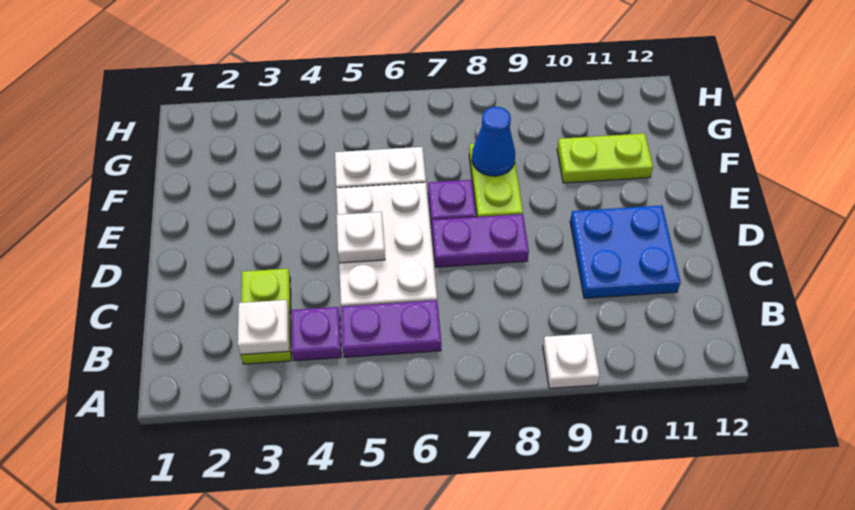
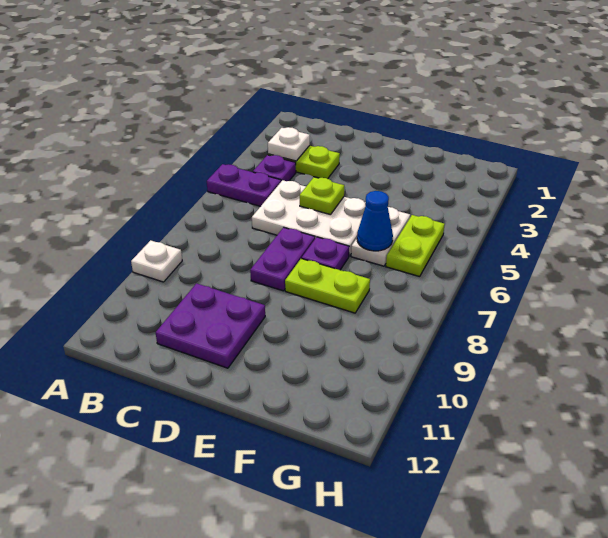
purple 1x2 plate [341,300,441,357] -> purple 1x2 plate turned to [207,164,281,206]
blue 2x2 plate [570,205,681,298] -> purple 2x2 plate [156,283,265,368]
white 1x1 plate [336,212,385,263] -> lime 1x1 plate [300,177,344,215]
blue 1x1 cone [472,107,515,176] -> blue 1x1 cone moved to [357,191,393,251]
lime 1x2 plate [557,134,653,183] -> lime 1x2 plate moved to [386,215,445,277]

